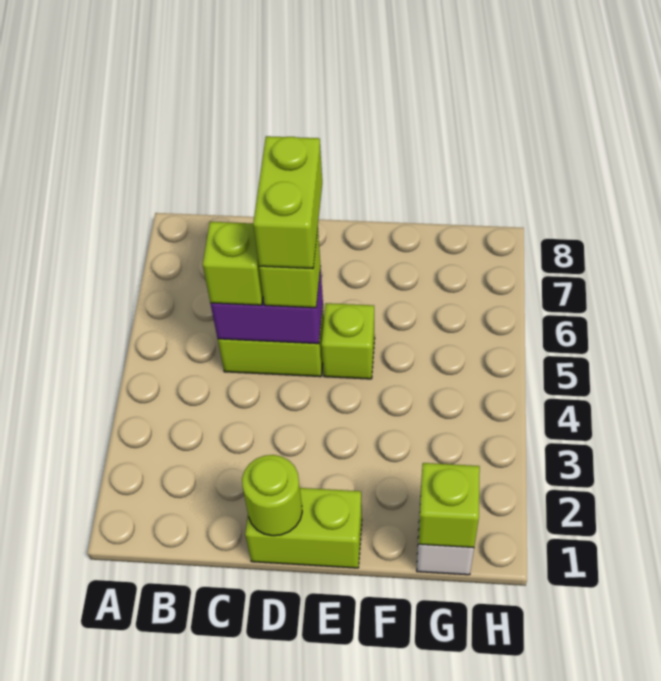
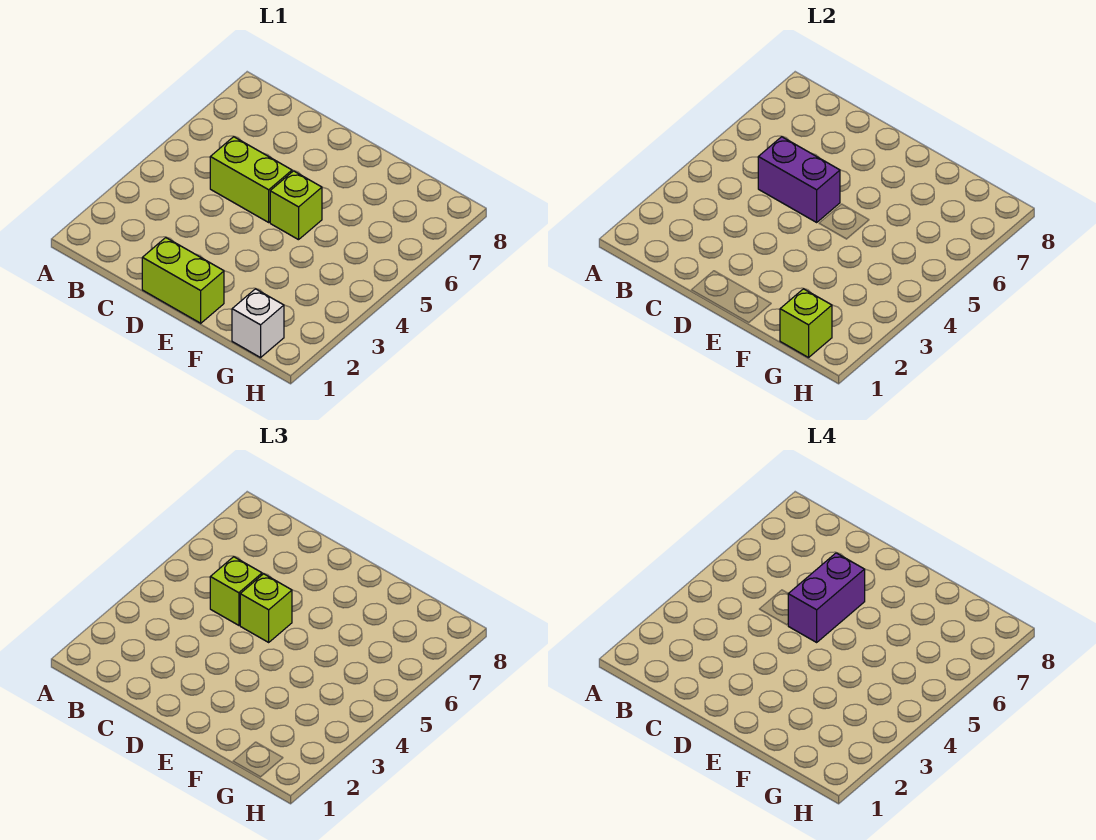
lime 1x1 round brick [242,455,302,536] -> none
lime 1x2 brick [253,136,322,269] -> purple 1x2 brick [788,553,865,642]

